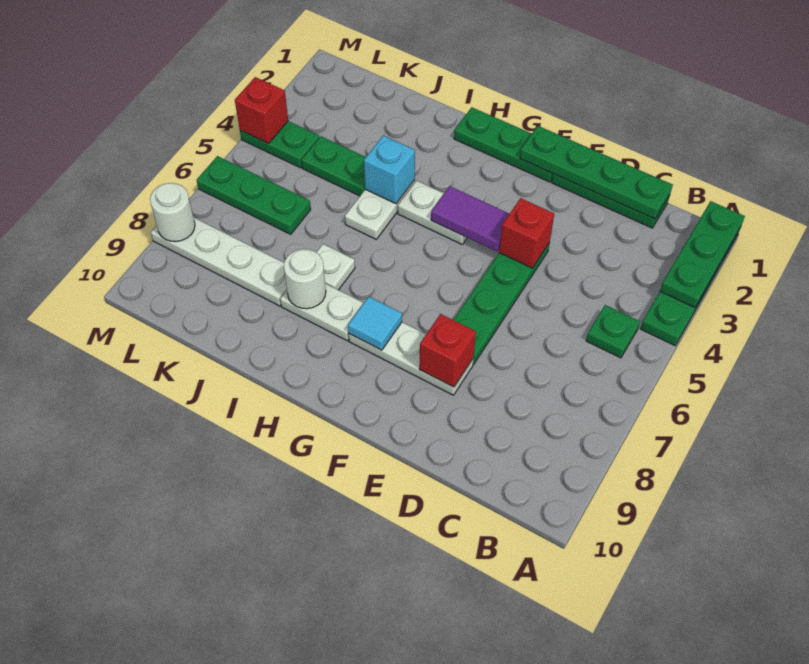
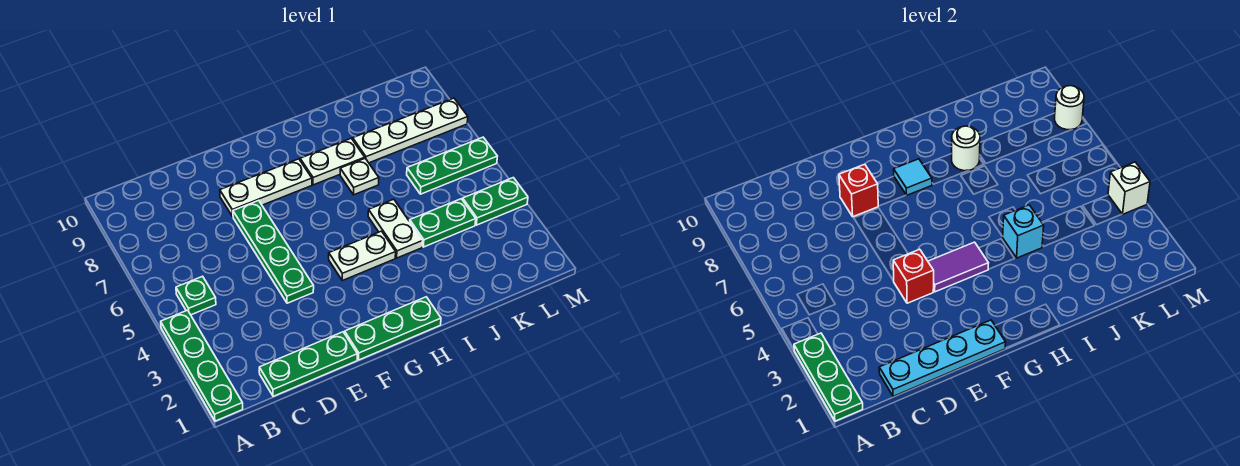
green 1x4 plate [520,126,673,219] -> cyan 1x4 plate [879,320,1006,396]
red 1x1 brick [235,77,288,144] -> white 1x1 brick [1108,162,1150,214]

